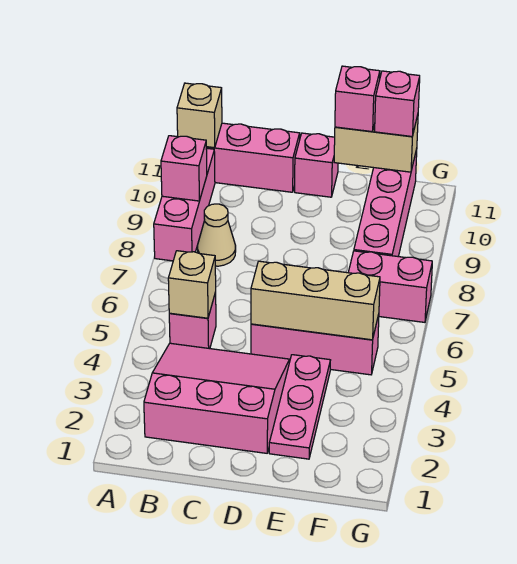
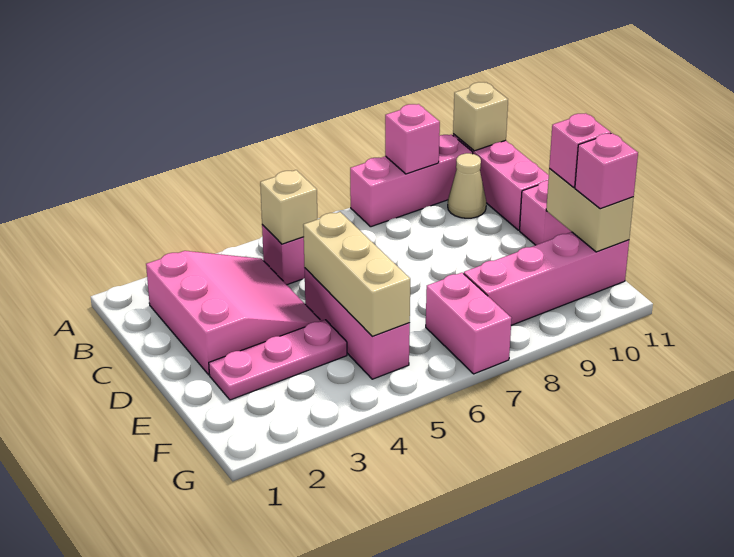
tan 1x1 cone [198,204,236,266] -> tan 1x1 cone moved to [448,153,486,218]

